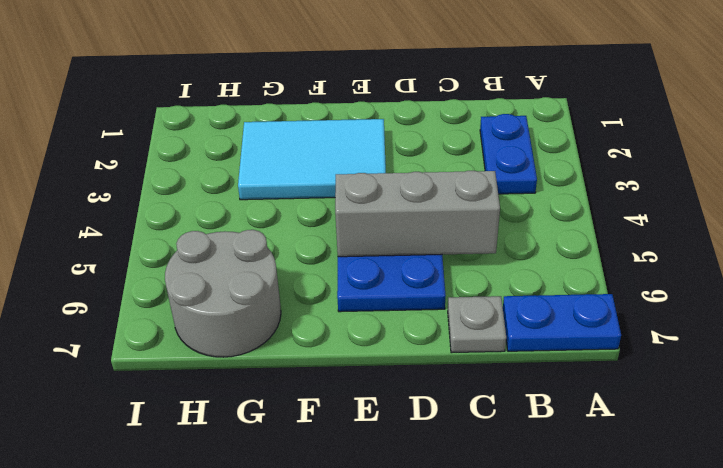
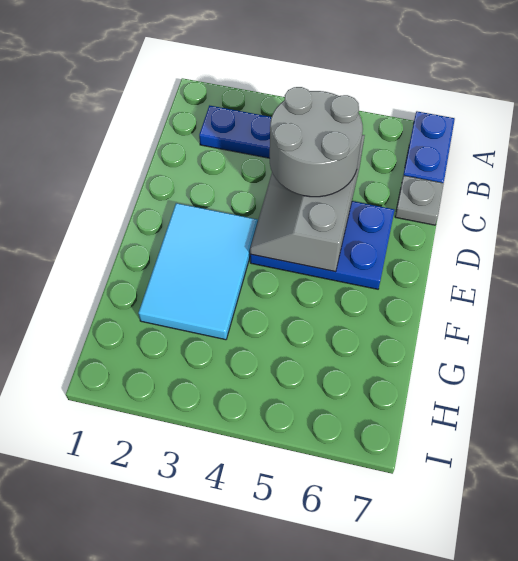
grey 2x2 round brick [165,230,281,357] -> grey 2x2 round brick moved to [270,87,363,197]

